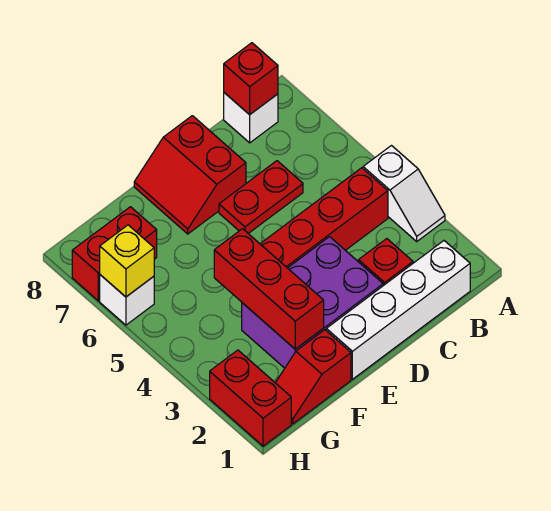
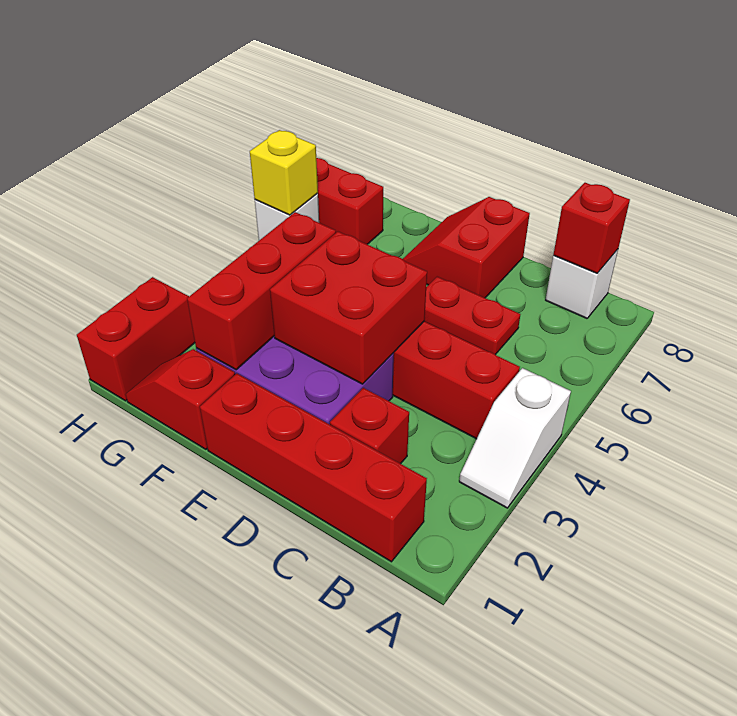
white 1x4 brick [326,241,470,379] -> red 1x4 brick [200,373,427,562]
none -> red 2x2 brick [270,232,427,384]

